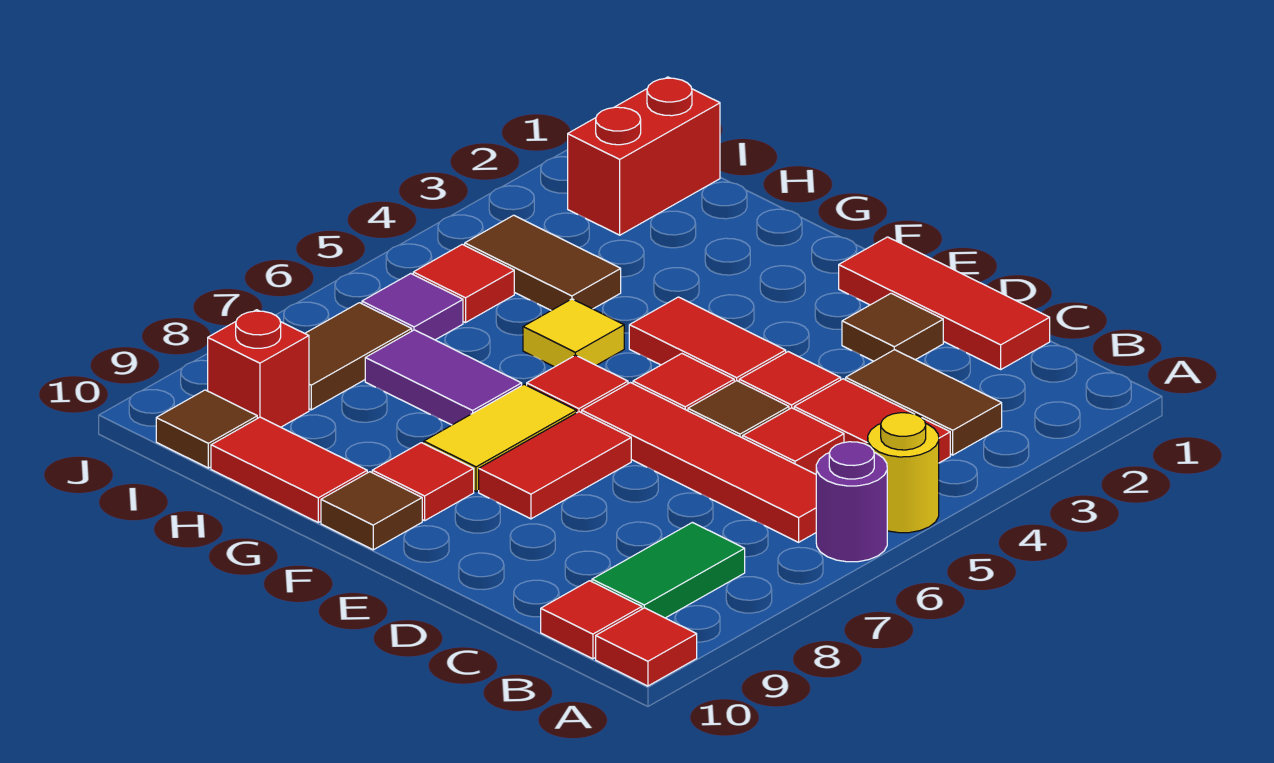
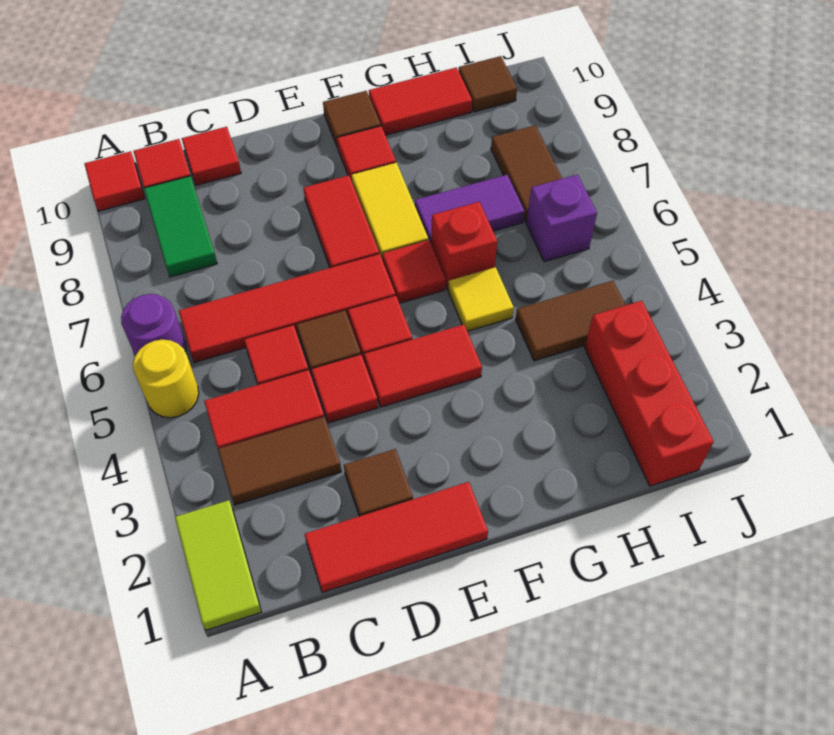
none -> lime 1x2 tile [175,500,261,630]
red 1x2 brick [568,77,720,235] -> red 1x3 brick [585,301,714,486]
red 1x1 tile [413,244,514,323] -> red 1x1 tile moved to [182,127,241,185]
purple 1x1 tile [362,274,463,340] -> purple 1x1 brick [526,175,597,262]
red 1x1 brick [208,310,309,427] -> red 1x1 brick moved to [431,202,497,289]

